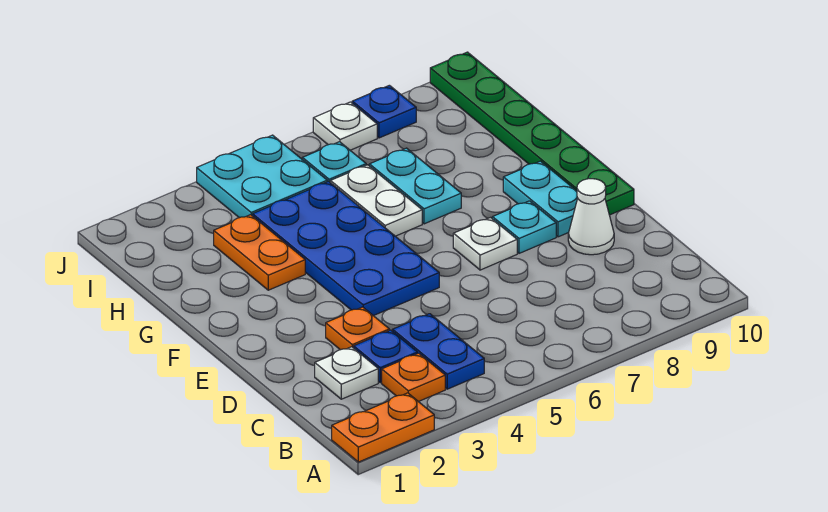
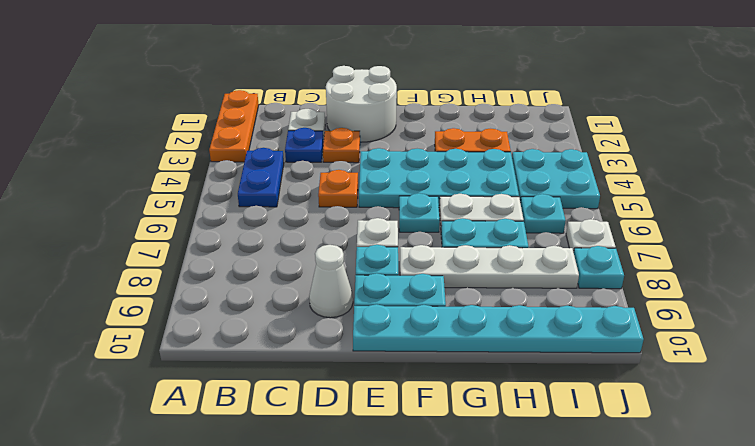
orange 1x2 plate [332,393,434,462] -> orange 1x3 plate [209,90,259,162]
orange 1x1 plate [382,353,445,402] -> orange 1x1 plate moved to [318,170,358,207]
blue 1x2 plate [393,314,484,389] -> blue 1x2 plate turned to [238,148,284,207]
none -> white 2x2 round brick [326,66,397,142]
blue 2x4 plate [253,181,439,316] -> cyan 2x4 plate [359,148,519,208]
green 1x6 plate [430,52,634,215] -> cyan 1x6 plate [353,304,644,353]
none -> cyan 1x1 plate [399,193,440,232]
none -> white 1x4 plate [400,245,579,288]
blue 1x1 plate [352,85,416,138] -> cyan 1x1 plate [574,246,624,289]

